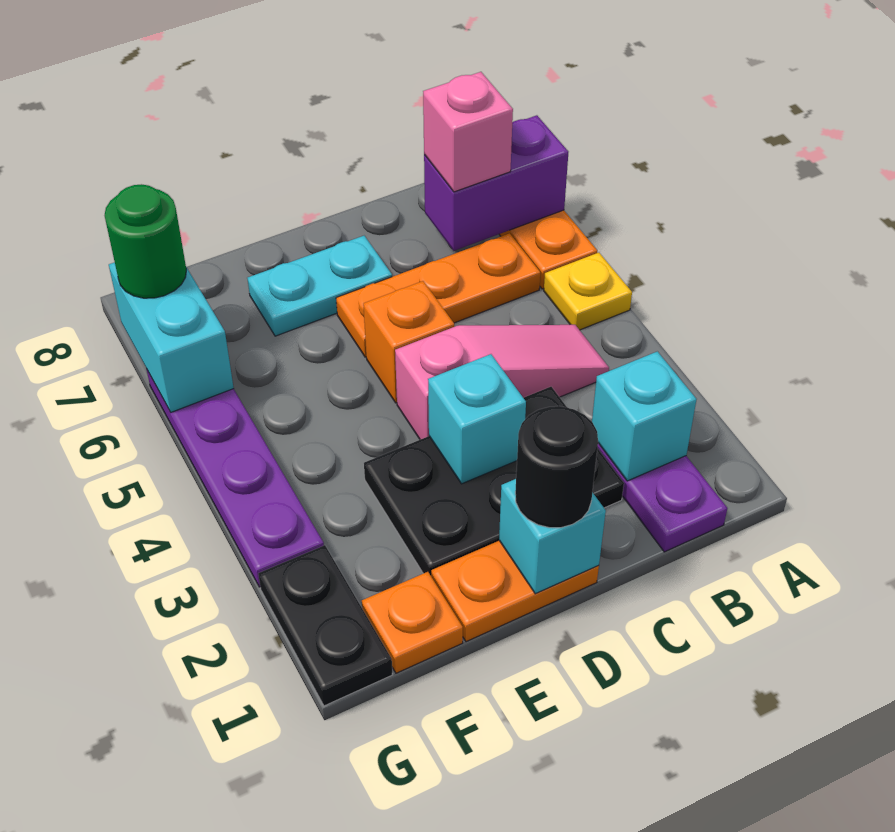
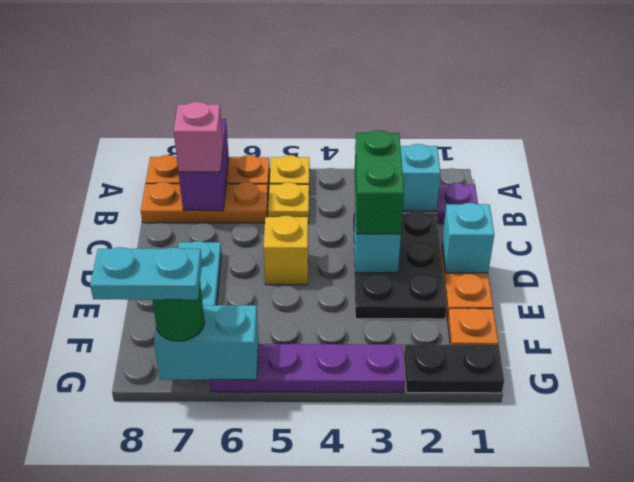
pink 1x3 slope [395,325,609,440] -> none
none -> yellow 1x1 plate [268,182,309,223]
orange 1x3 plate [336,233,540,357] -> orange 1x3 plate turned to [141,182,268,223]
none -> green 1x2 brick [355,130,404,234]
black 1x1 round brick [515,406,598,528] -> none
orange 1x1 brick [363,281,454,403] -> yellow 1x1 brick [264,216,308,285]
none -> cyan 1x2 plate [90,247,202,300]

